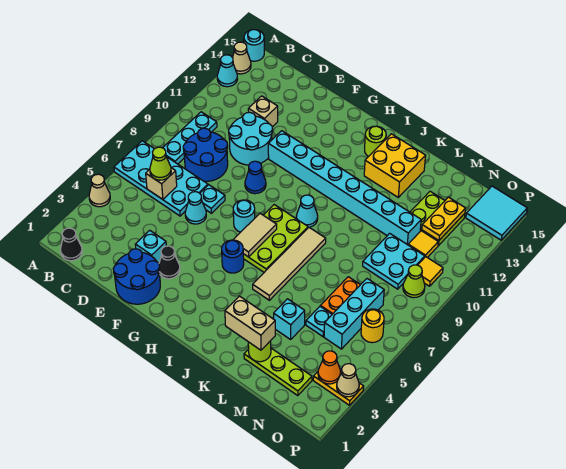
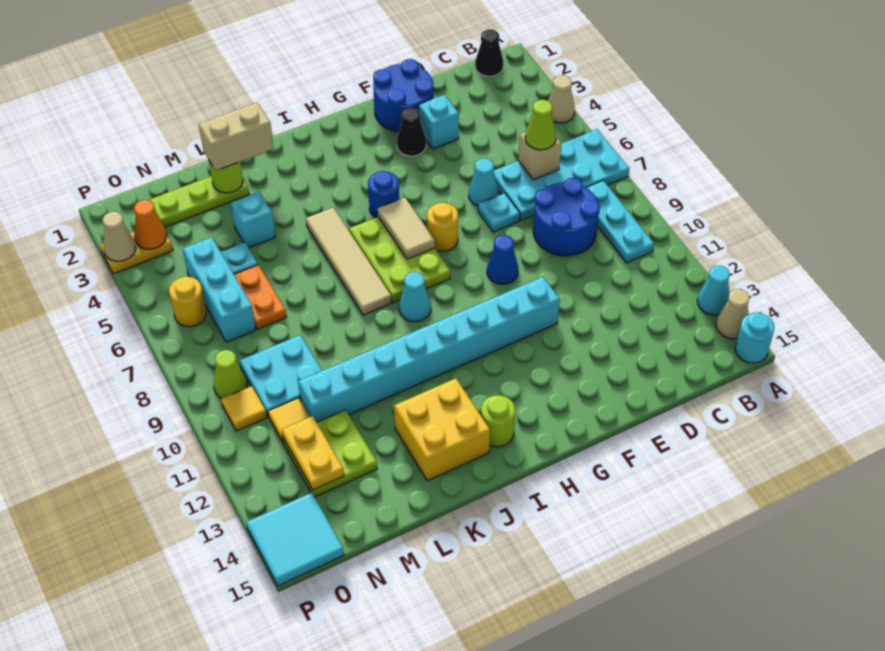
cyan 2x2 round brick [229,112,273,165] -> none
tan 1x1 brick [248,96,278,127] -> none
cyan 1x1 round brick [233,200,255,232] -> yellow 1x1 round brick [427,202,458,251]

